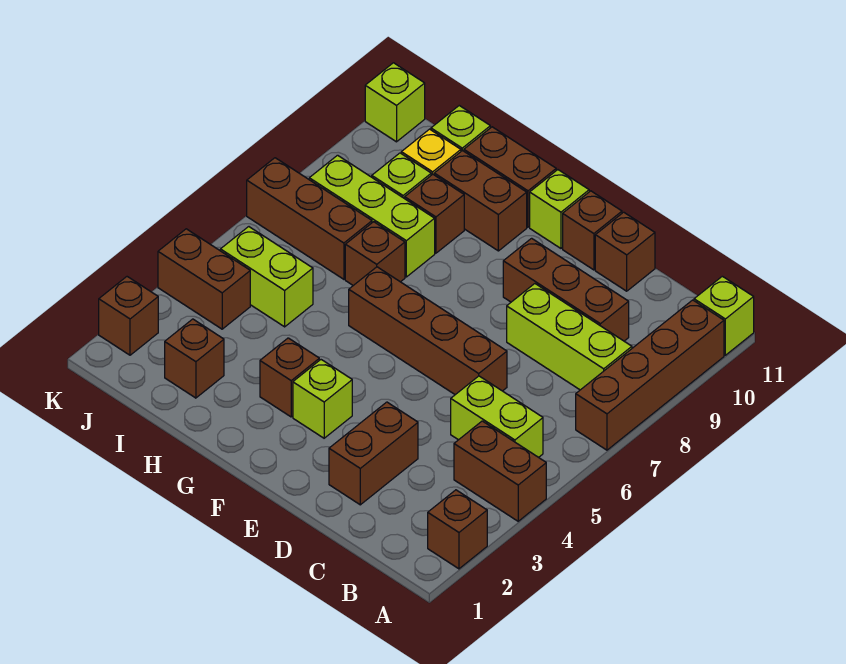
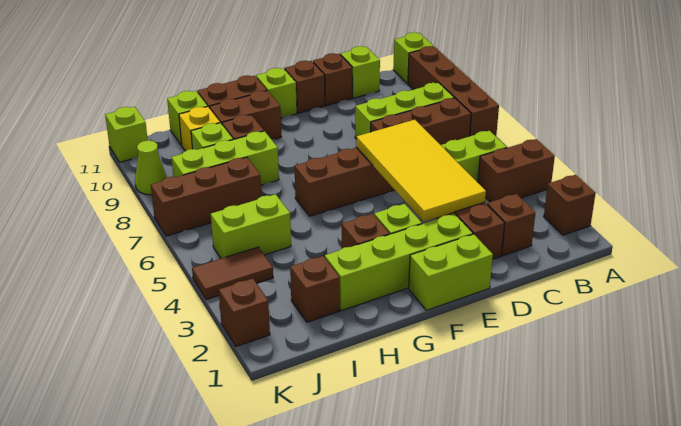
brown 1x3 brick [503,238,629,341] -> brown 1x3 brick moved to [371,98,471,145]
none -> lime 1x1 brick [340,46,380,98]
none -> yellow 2x4 tile [356,120,486,222]
none -> lime 1x2 brick [409,234,493,310]
none -> lime 1x4 brick [325,214,473,311]
brown 1x1 brick [345,222,405,285] -> brown 1x1 brick moved to [487,194,535,256]
brown 1x2 brick [158,229,250,329] -> brown 1x2 tile [192,247,273,300]
none -> lime 1x1 cone [135,140,167,195]

